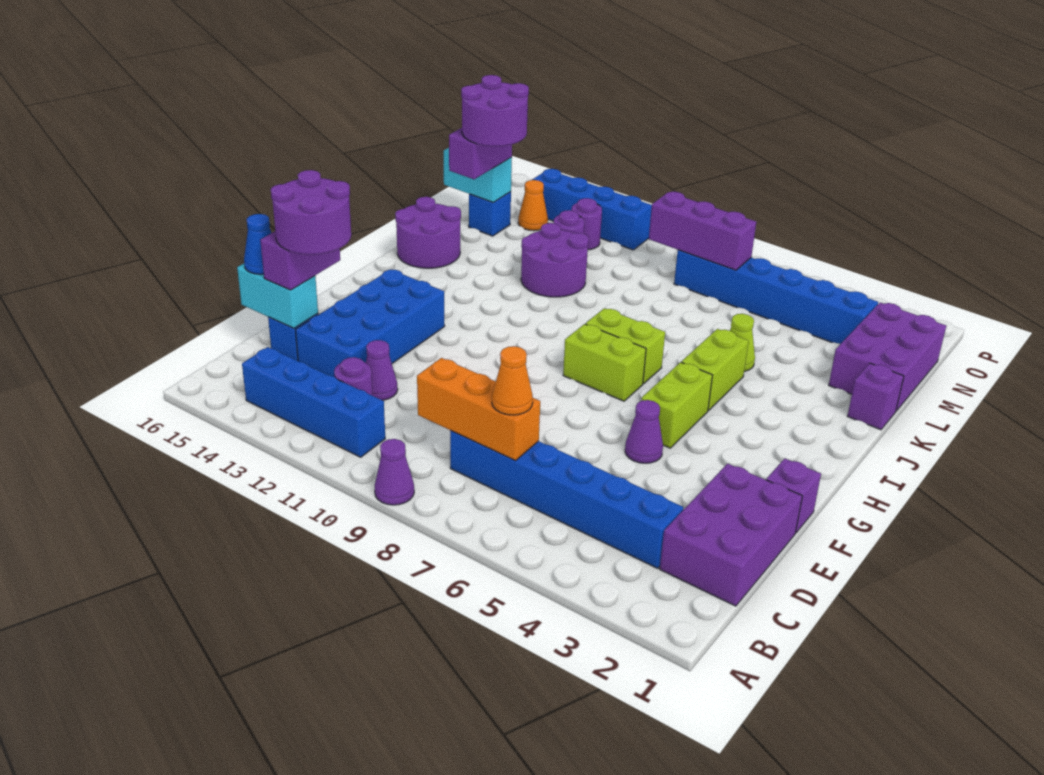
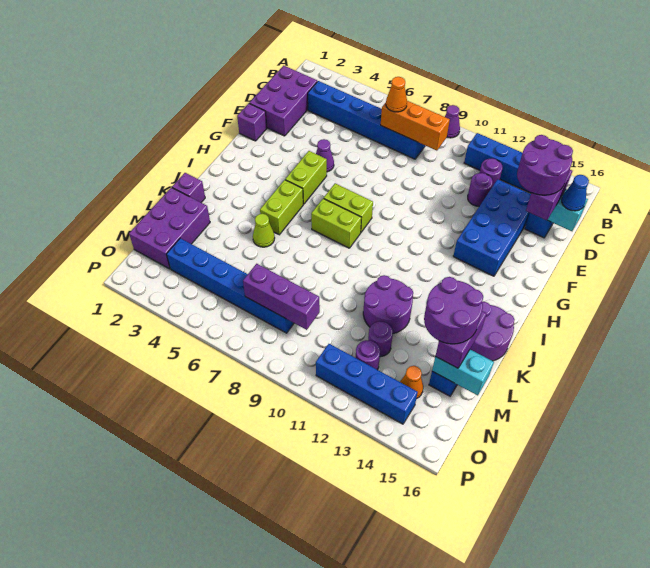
purple 1x1 cone [366,340,398,400] -> purple 1x1 round brick [468,173,493,206]

